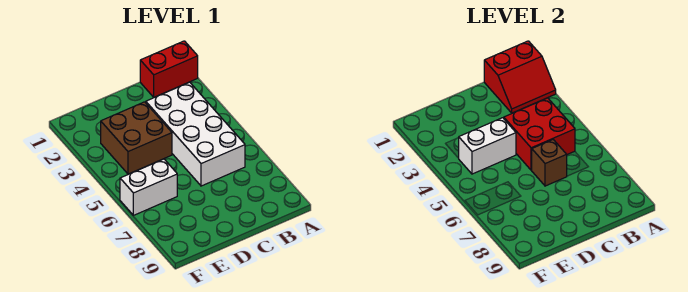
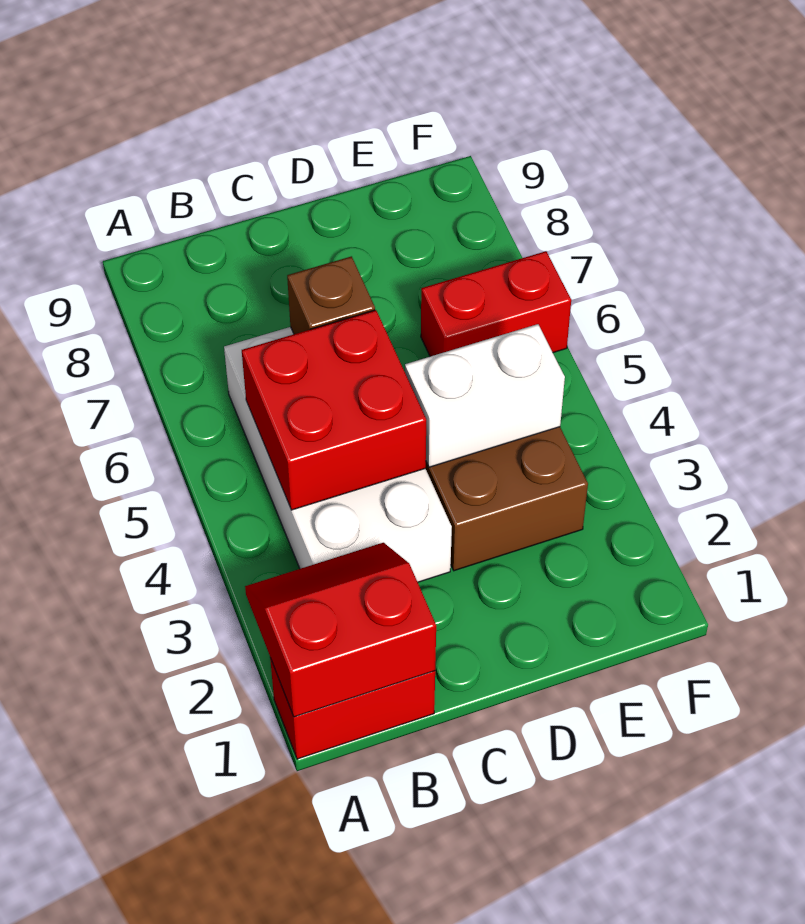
white 1x2 brick [120,159,177,215] -> red 1x2 brick [421,251,571,356]

